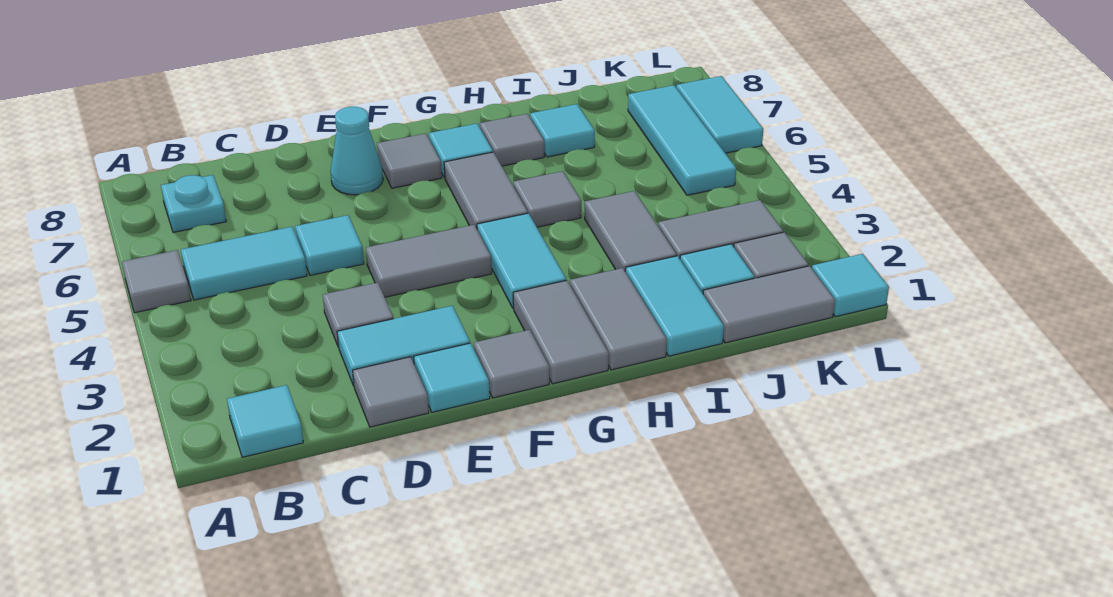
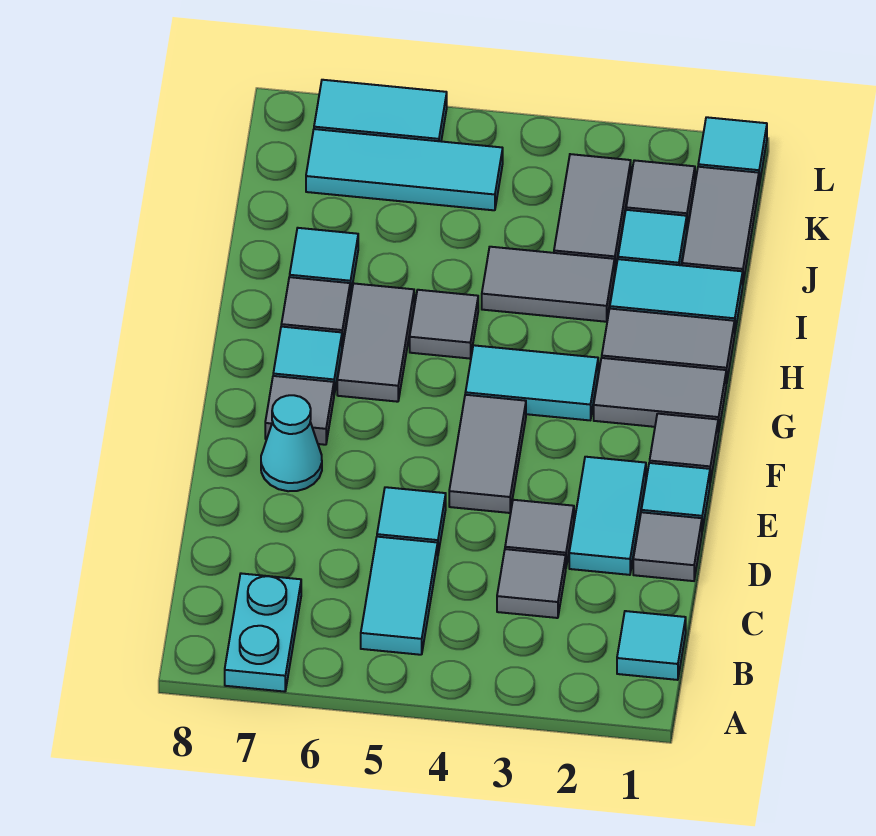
grey 1x1 tile [122,250,191,313] -> grey 1x1 tile moved to [497,549,566,618]
cyan 1x1 plate [161,175,226,232] -> cyan 1x2 plate [225,573,301,692]
grey 1x2 tile [444,152,528,228] -> grey 1x2 tile turned to [337,284,414,402]

